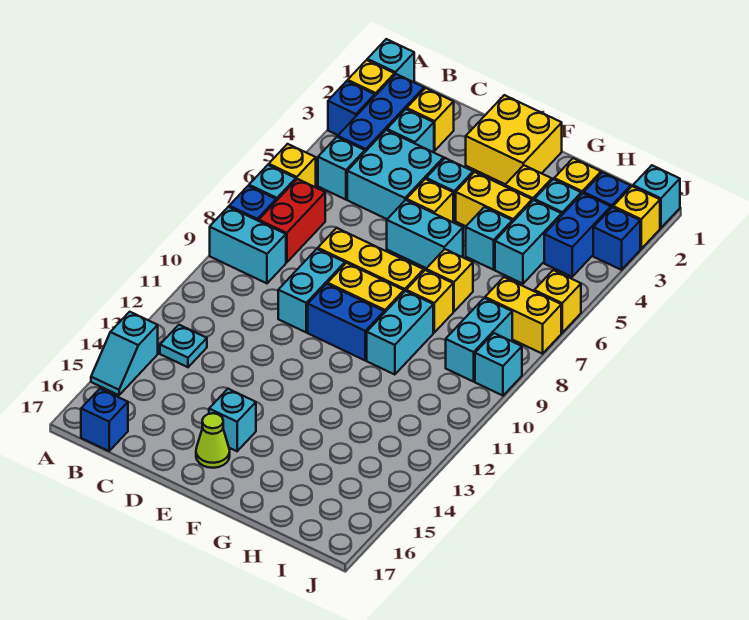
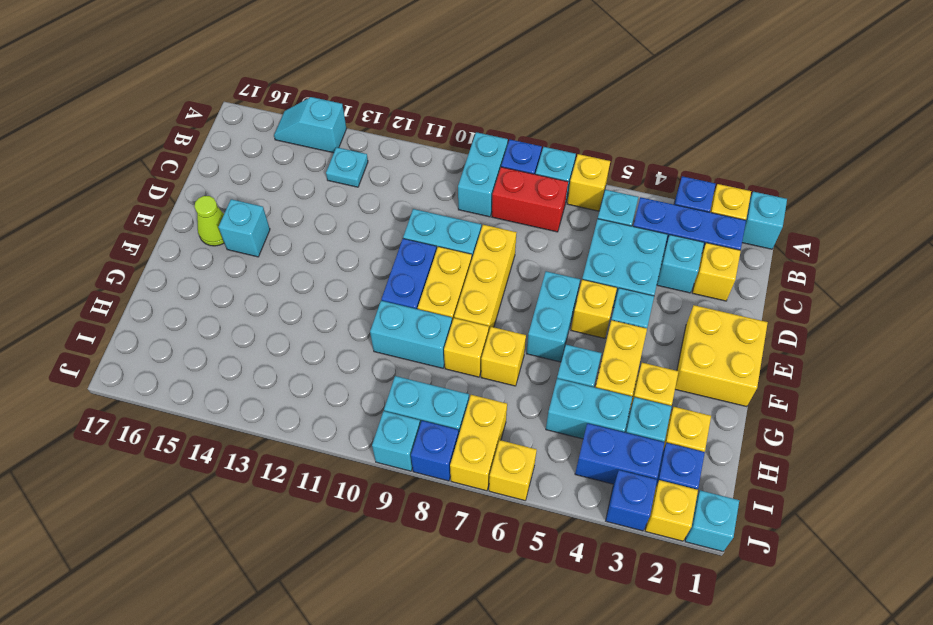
blue 1x1 brick [81,389,128,451] -> blue 1x1 brick moved to [411,421,459,481]

